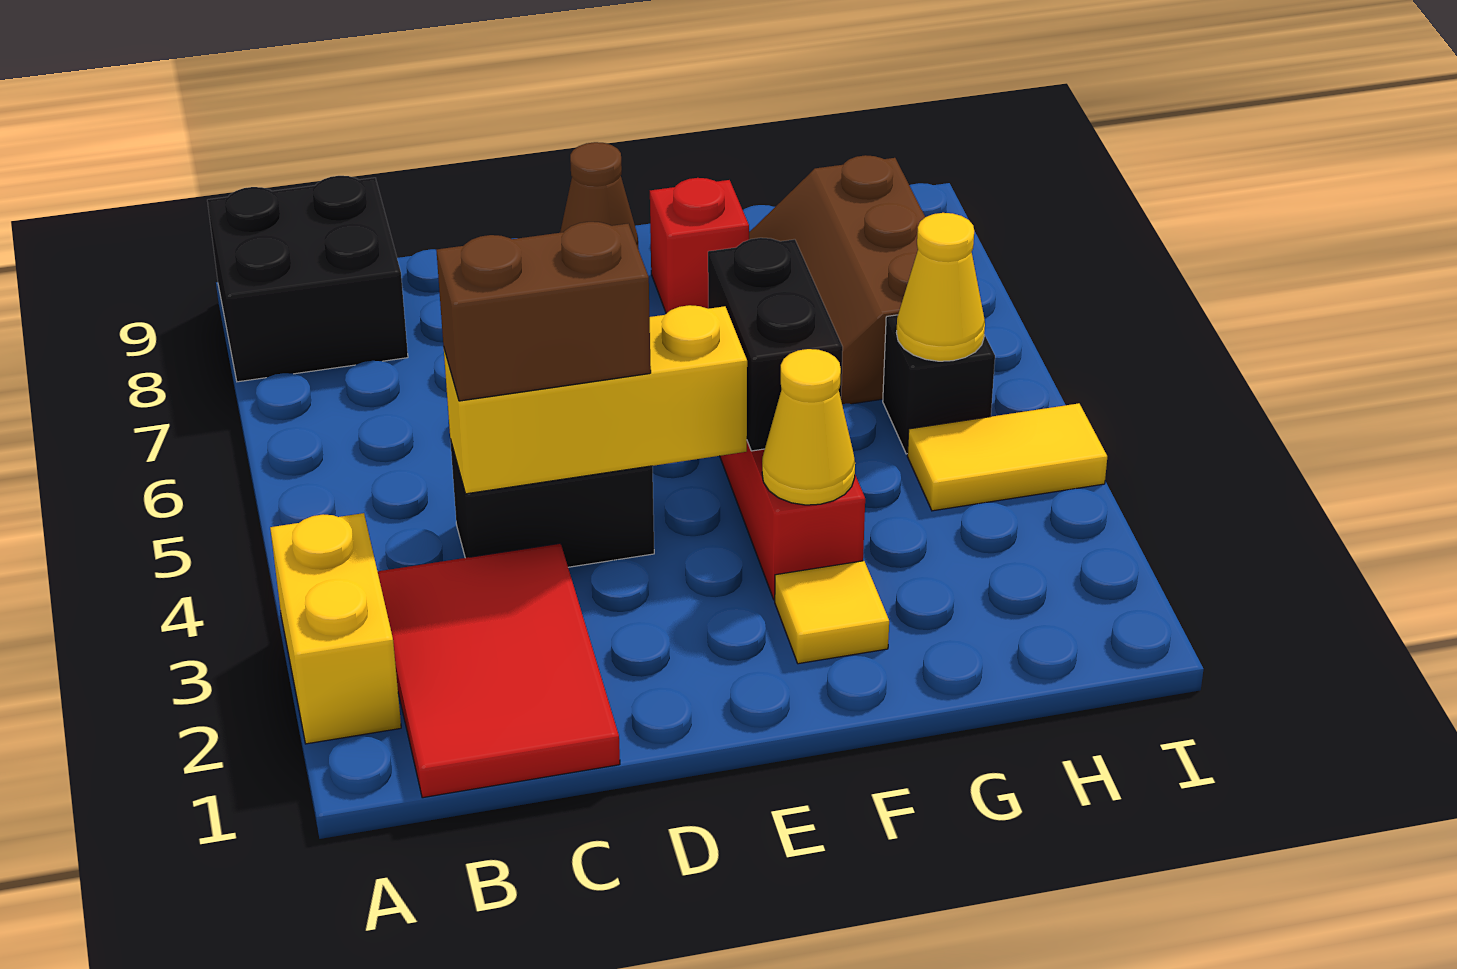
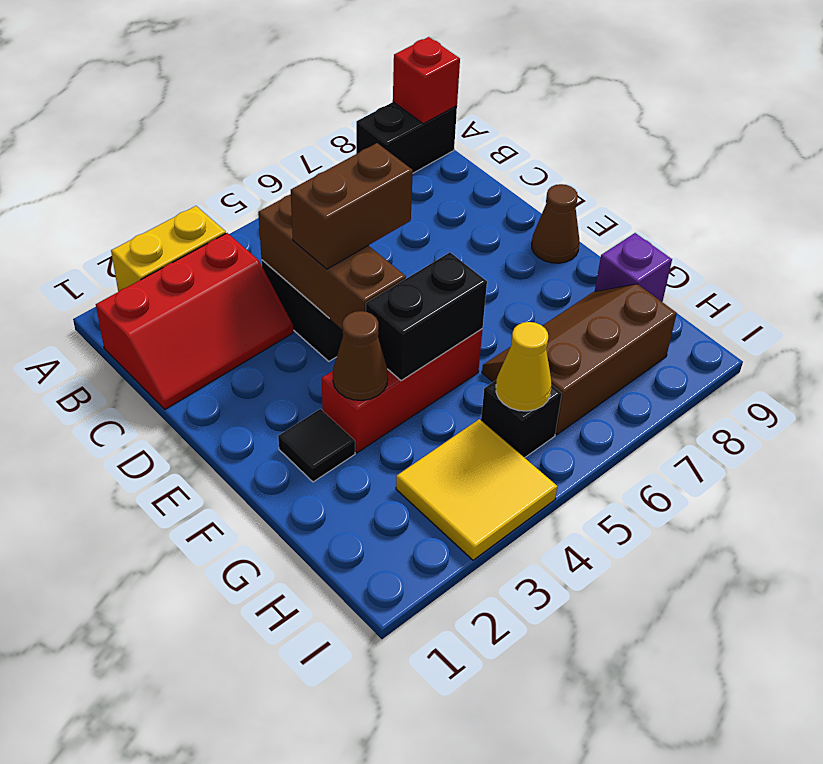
black 2x2 brick [207,176,408,382] -> black 1x2 brick [356,102,457,173]
red 2x3 tile [378,543,620,798] -> red 2x3 slope [96,233,293,409]
yellow 1x3 brick [444,305,747,494] -> brown 1x3 brick [258,195,406,330]
brown 1x2 brick [436,222,651,401] -> brown 1x2 brick turned to [290,143,413,269]
yellow 1x1 tile [775,561,889,664] -> black 1x1 tile [278,409,355,482]
yellow 1x1 cone [762,349,855,505] -> brown 1x1 cone [333,311,388,400]
red 1x1 brick [650,178,749,313] -> red 1x1 brick moved to [393,37,460,124]
none -> purple 1x1 brick [595,233,672,302]
yellow 1x2 tile [907,403,1107,511] -> yellow 2x2 tile [396,419,558,560]

